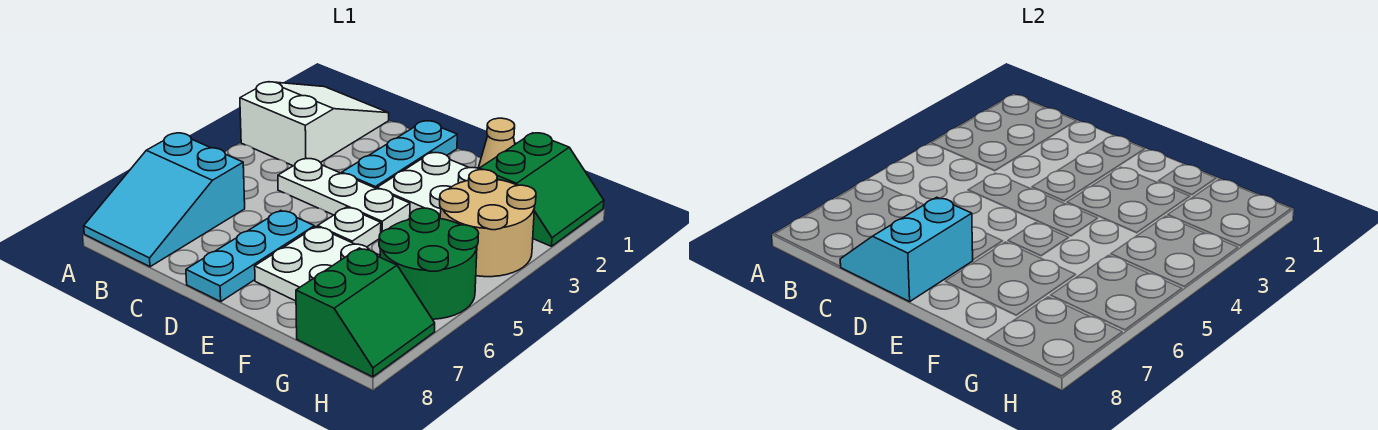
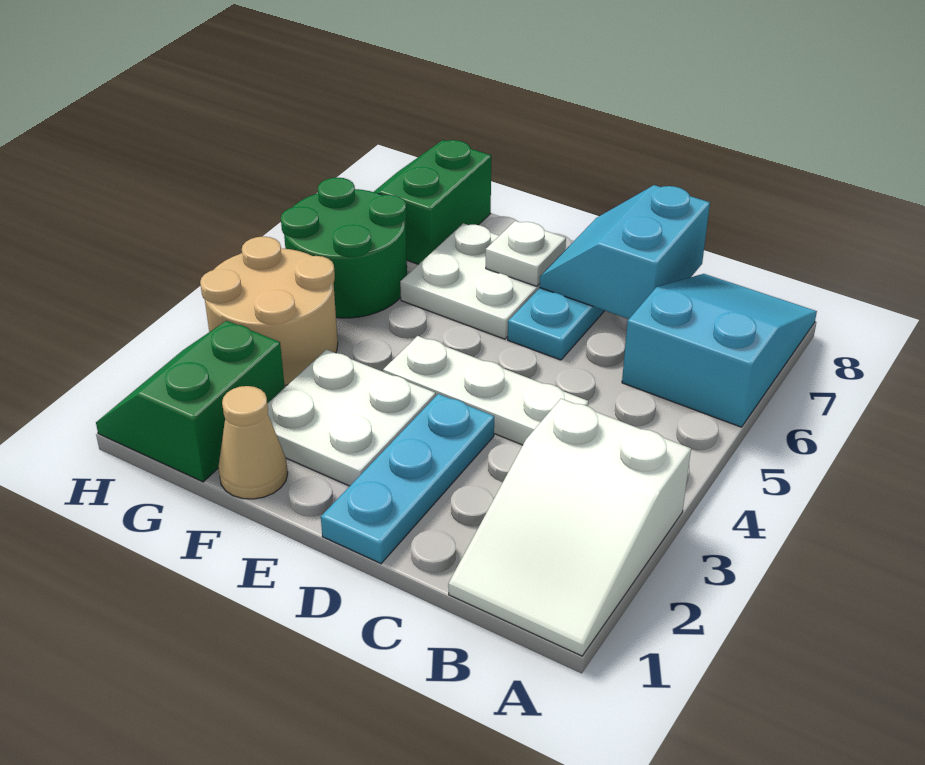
cyan 2x2 slope [840,197,973,302] -> cyan 2x2 slope turned to [539,185,710,319]
white 1x1 plate [318,207,381,247] -> white 1x1 plate moved to [486,221,566,286]

